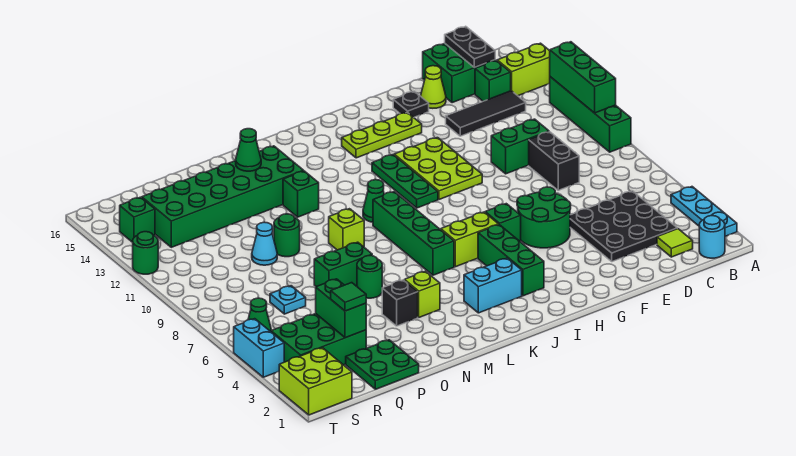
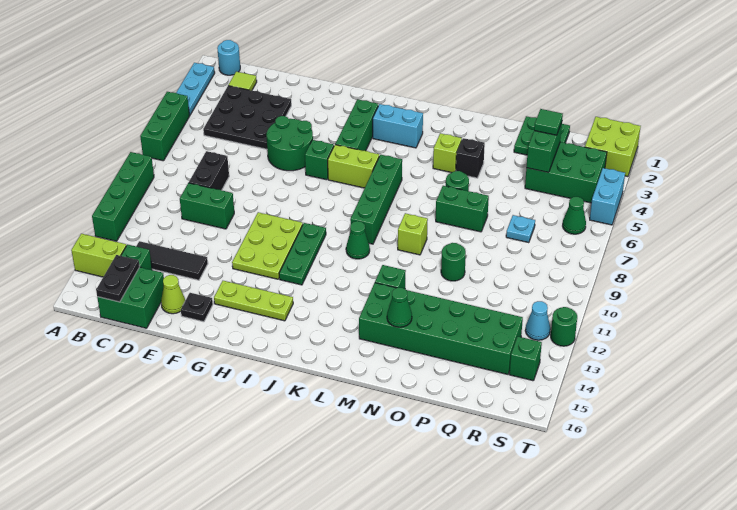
green 1x3 brick [550,42,616,113] -> green 1x3 brick moved to [140,92,190,161]
cyan 1x1 cone [252,222,277,265] -> cyan 1x1 cone moved to [525,301,550,340]

